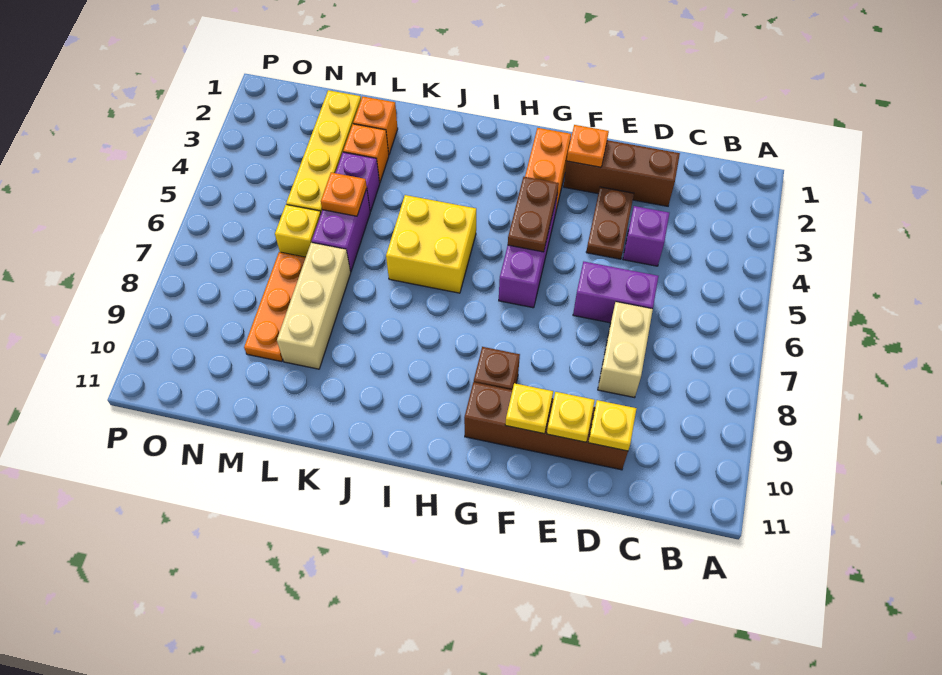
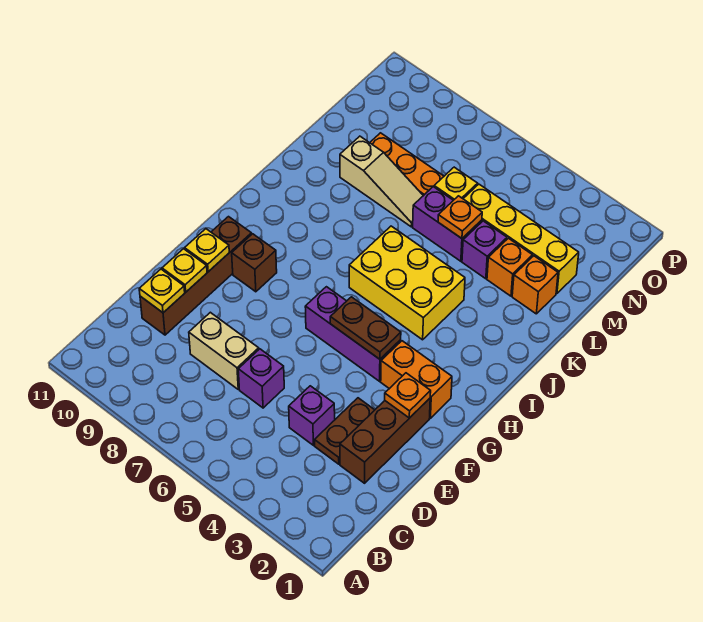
purple 1x2 brick [573,262,658,323] -> purple 1x1 brick [238,349,284,408]
brown 1x2 plate [586,187,634,259] -> brown 1x2 plate turned to [315,398,374,464]
yellow 2x2 brick [386,195,476,293] -> yellow 2x3 brick [349,226,465,340]
tan 1x3 brick [277,243,351,369] -> tan 1x3 slope [340,136,423,227]

